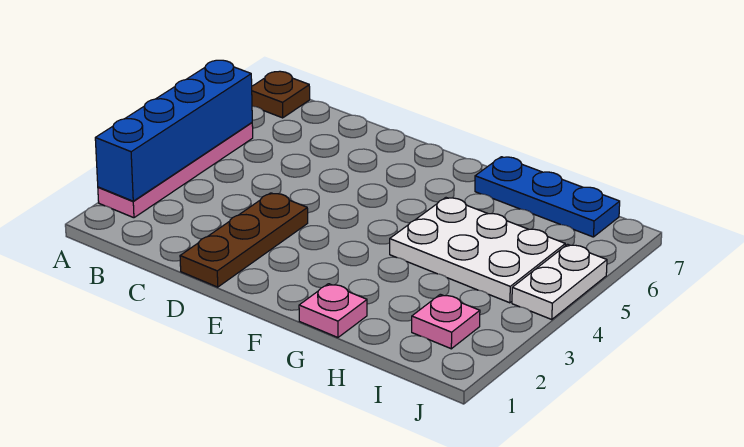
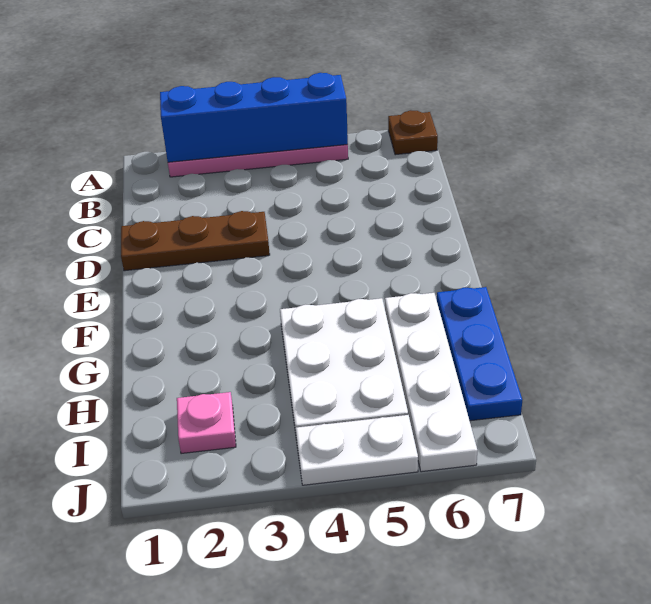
pink 1x1 plate [299,284,367,337] -> none
none -> white 1x4 plate [385,293,477,472]

